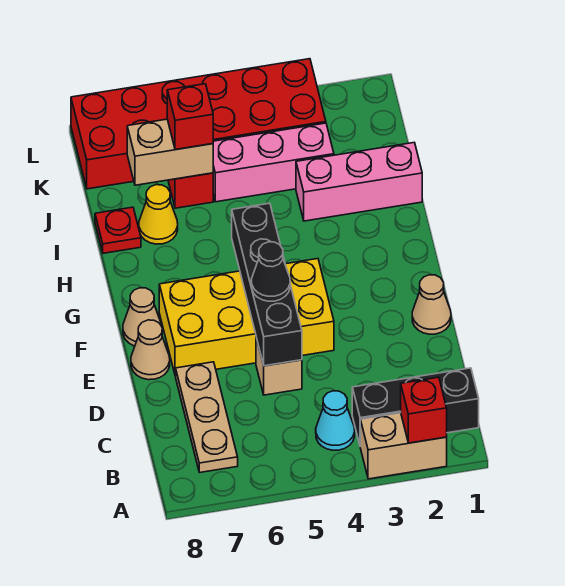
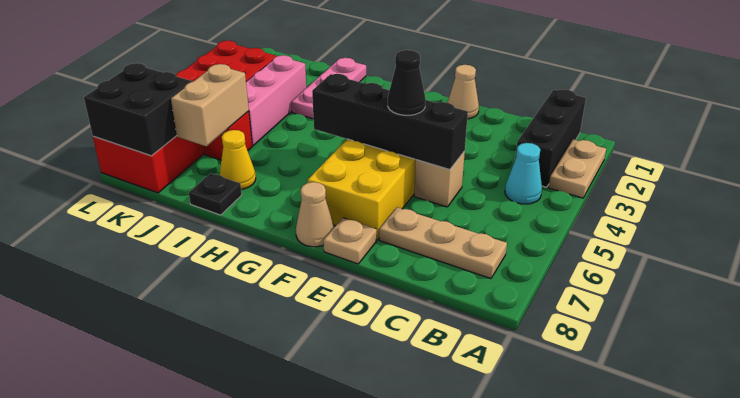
tan 1x2 brick [360,413,447,479] -> tan 1x2 plate [548,140,606,198]
red 1x1 brick [401,377,447,443] -> none
tan 1x1 cone [131,320,170,380] -> tan 1x1 plate [323,218,377,264]
pink 1x3 brick [296,143,422,221] -> pink 1x3 plate [291,58,366,119]
red 1x1 plate [95,207,141,253] -> black 1x1 plate [189,173,242,215]
red 1x1 brick [167,84,213,150] -> none
none -> black 2x2 brick [84,63,192,156]

